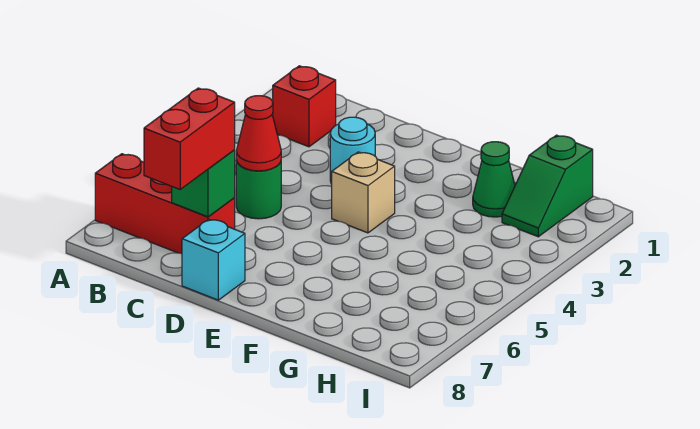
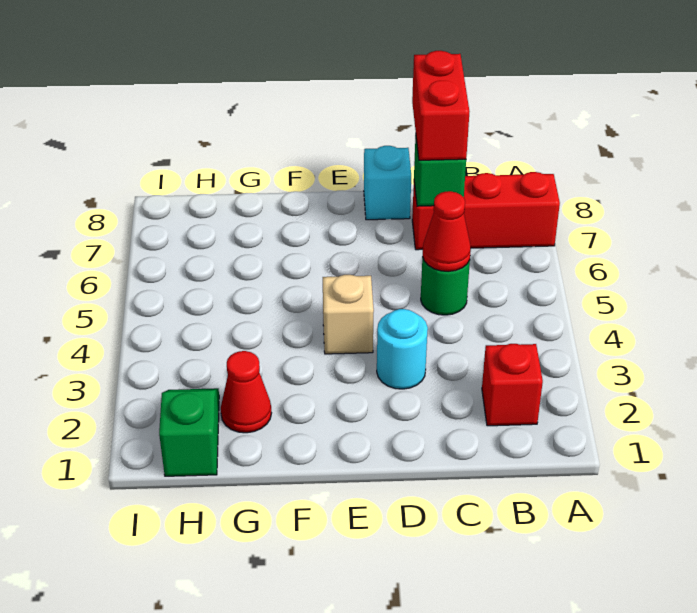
green 1x1 cone [473,142,515,217] -> red 1x1 cone [221,351,271,433]

